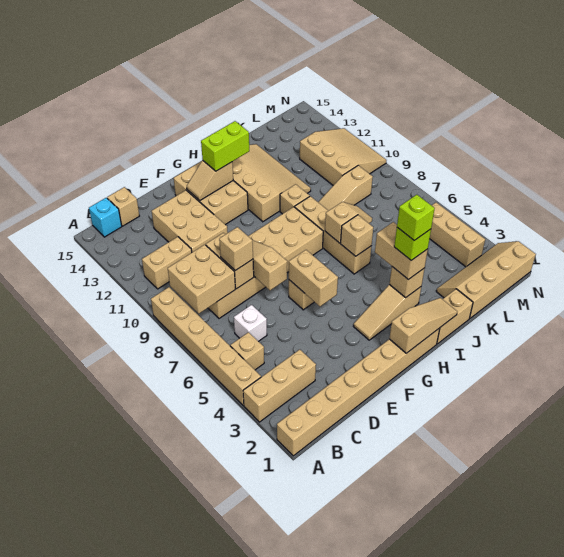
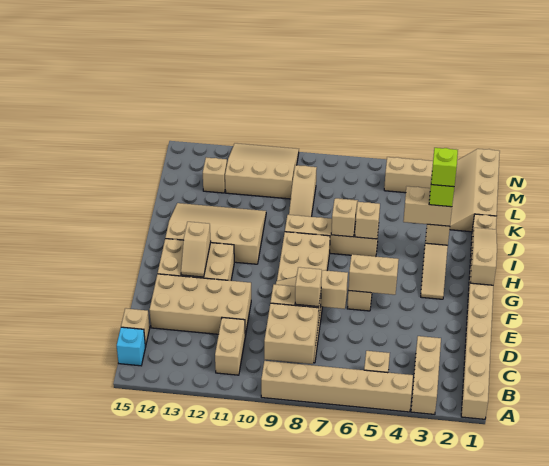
white 1x1 brick [234,305,267,341] -> none
tan 2x3 brick [152,190,228,252] -> tan 2x4 brick [149,274,251,336]
lime 1x2 brick [201,121,249,171] -> none
tan 1x1 brick [280,184,310,214] -> tan 1x1 brick moved to [203,157,227,193]

